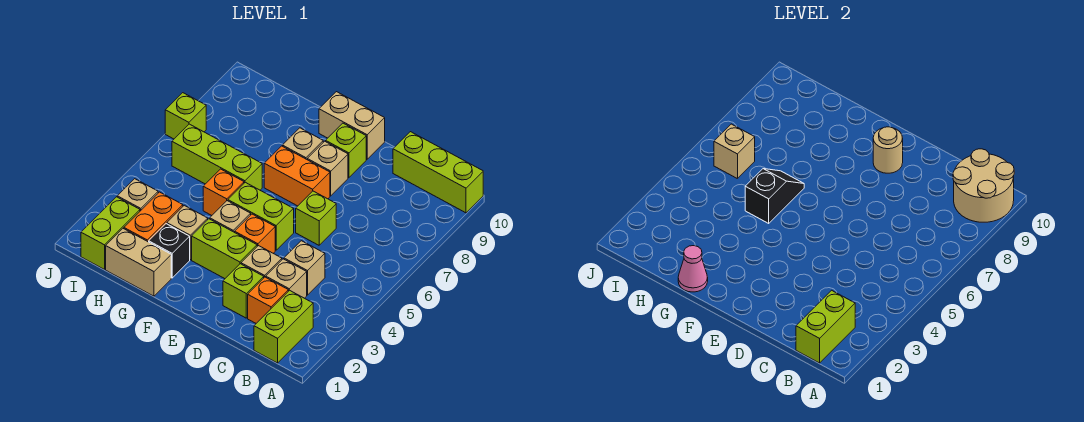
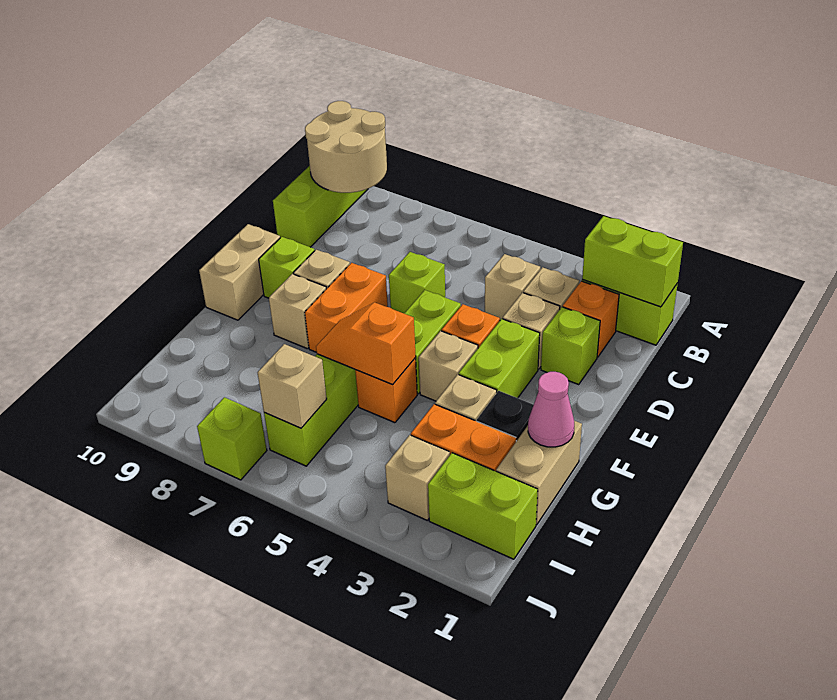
tan 1x1 round brick [873,127,903,173] -> none
black 1x2 slope [745,169,804,223] -> orange 1x2 slope [316,303,416,384]

